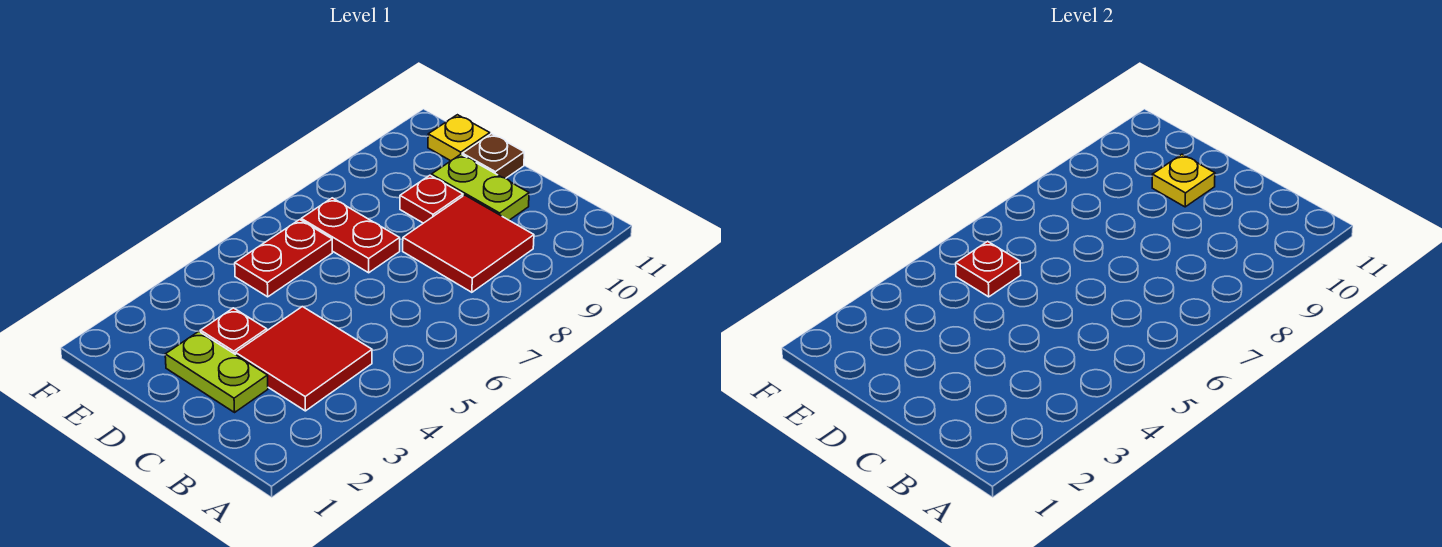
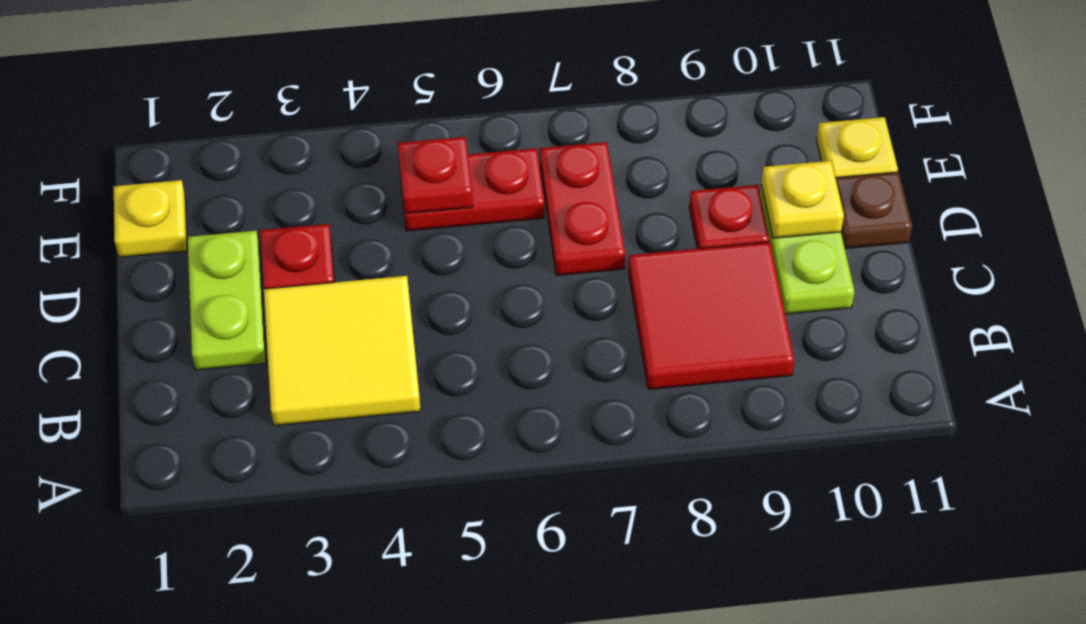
red 2x2 tile [235,307,372,411] -> yellow 2x2 tile [264,276,421,426]
none -> yellow 1x1 plate [114,180,187,257]

